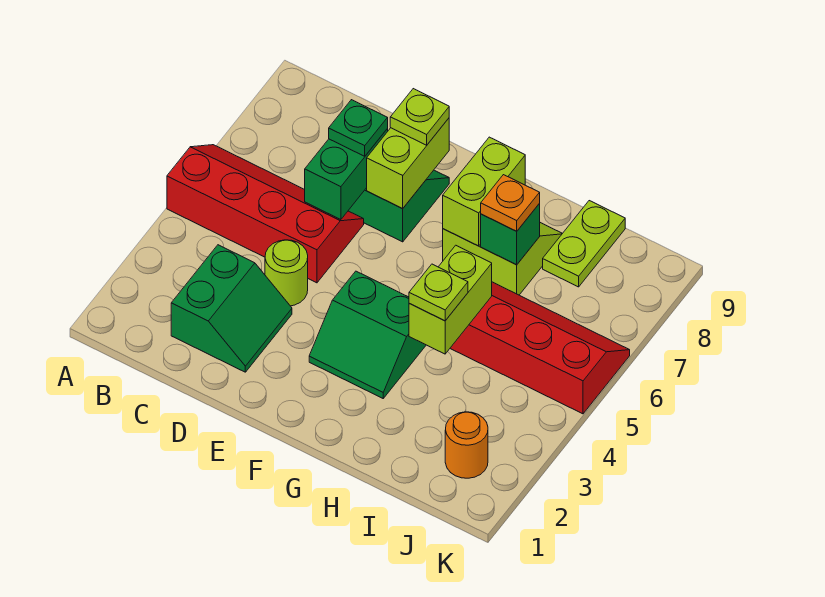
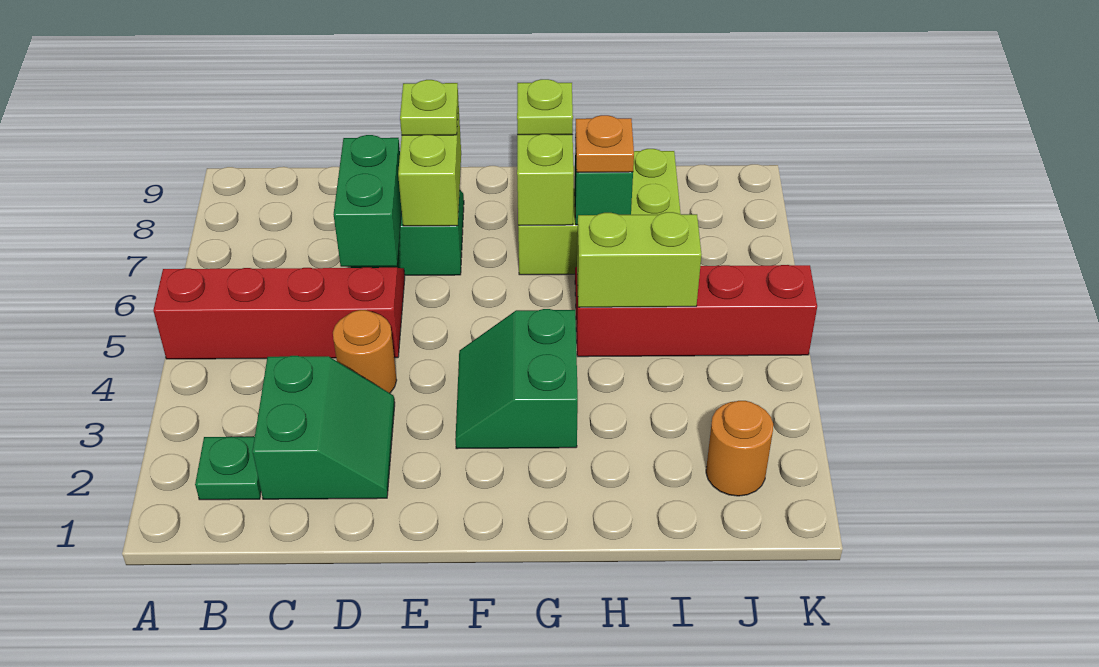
lime 1x1 round brick [265,240,308,306] -> orange 1x1 round brick [333,310,397,393]
green 1x1 plate [329,100,388,156] -> green 1x1 plate moved to [195,437,261,500]
green 2x2 slope [309,271,426,398] -> green 2x2 slope turned to [455,309,578,449]
lime 1x2 brick [409,245,492,354] -> lime 1x2 brick turned to [577,212,702,307]
lime 1x1 plate [409,264,468,321] -> lime 1x1 plate moved to [517,79,573,135]

